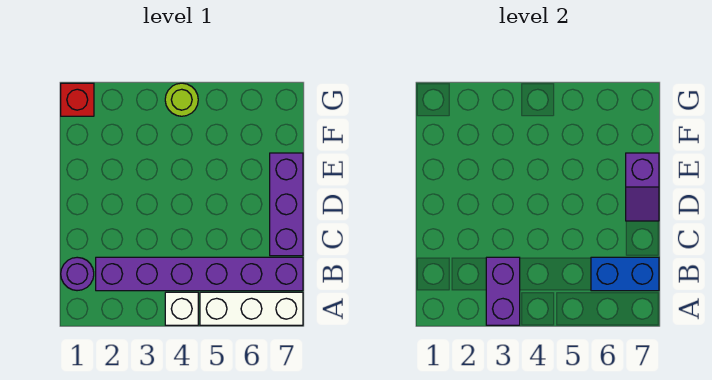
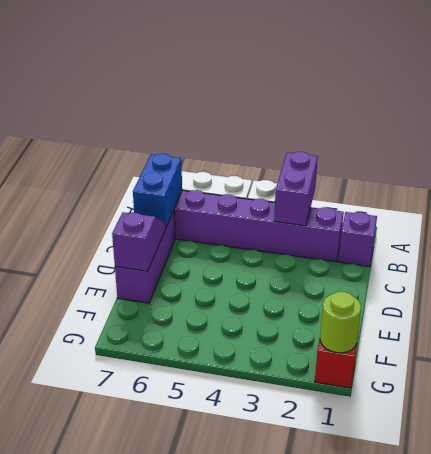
purple 1x1 round brick [61,257,94,291] -> purple 1x1 brick [338,212,377,267]
blue 1x2 brick [591,257,659,291] -> blue 1x2 brick turned to [133,153,182,227]
lime 1x1 round brick [165,83,198,116] -> lime 1x1 round brick moved to [320,292,361,353]

